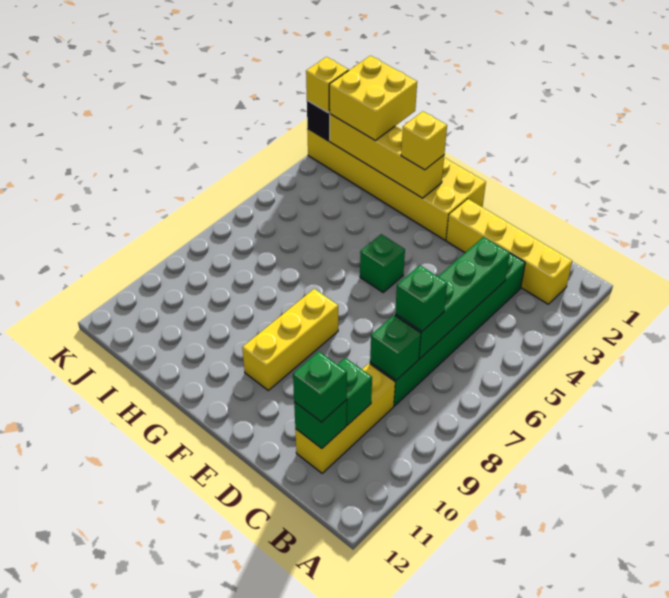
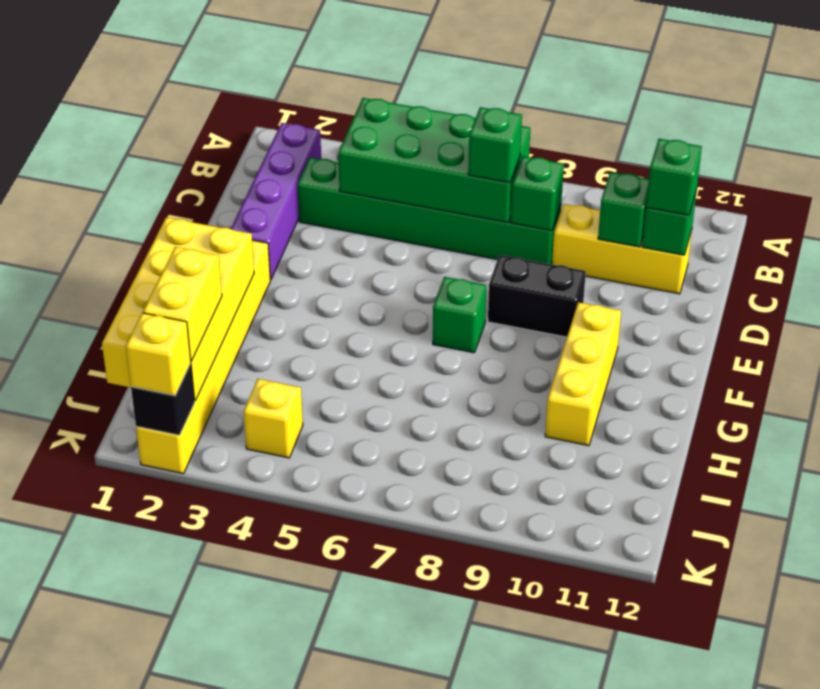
yellow 1x4 brick [446,199,572,304] -> purple 1x4 brick [231,123,321,280]
green 1x4 brick [395,237,510,359] -> green 2x4 brick [338,98,530,223]
none -> black 1x2 brick [488,255,586,337]
yellow 2x6 brick [307,129,486,240] -> yellow 1x6 brick [136,240,270,474]
green 1x1 brick [360,234,405,292] -> green 1x1 brick moved to [433,277,486,353]
yellow 1x3 brick [242,289,338,390] -> yellow 1x3 brick turned to [545,302,621,446]
yellow 1x4 brick [330,114,444,198] -> yellow 2x4 brick [102,217,254,400]
yellow 1x1 brick [401,111,447,170] -> yellow 1x1 brick moved to [244,379,303,458]
yellow 2x2 brick [329,56,417,141] -> yellow 1x2 brick [143,247,222,361]

